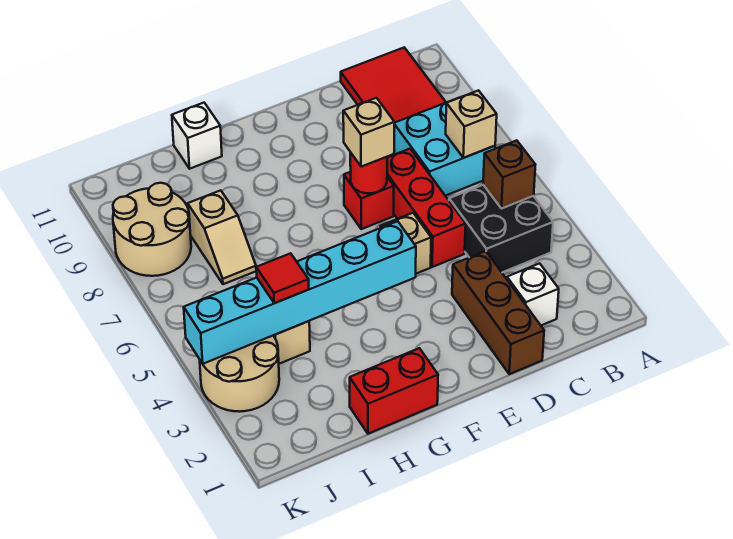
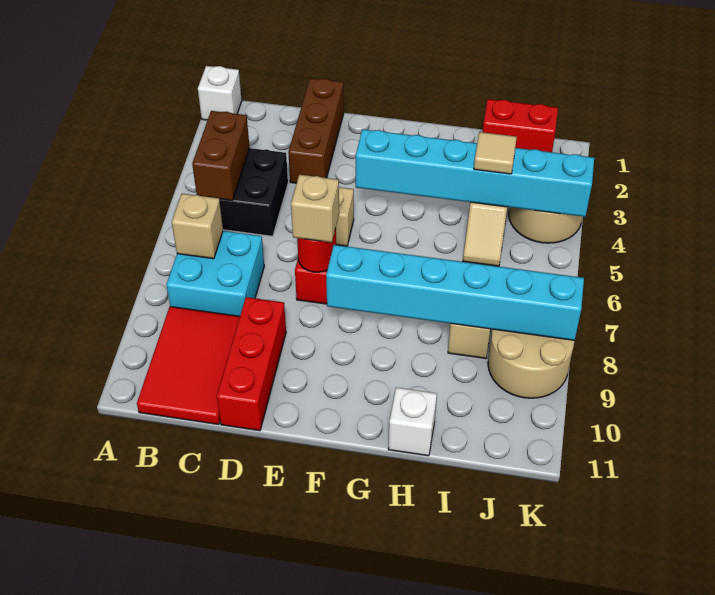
brown 1x1 brick [483,140,535,209] -> brown 1x2 brick [192,111,250,200]
white 1x1 brick [507,263,559,325] -> white 1x1 brick moved to [198,66,242,120]
red 1x3 brick [387,149,466,267] -> red 1x3 brick moved to [217,297,286,431]
none -> cyan 1x6 brick [326,245,584,340]
red 1x2 brick [350,348,438,434] -> red 1x2 brick moved to [483,99,558,152]
red 1x1 tile [256,253,309,303] -> tan 1x1 tile [474,132,517,174]

